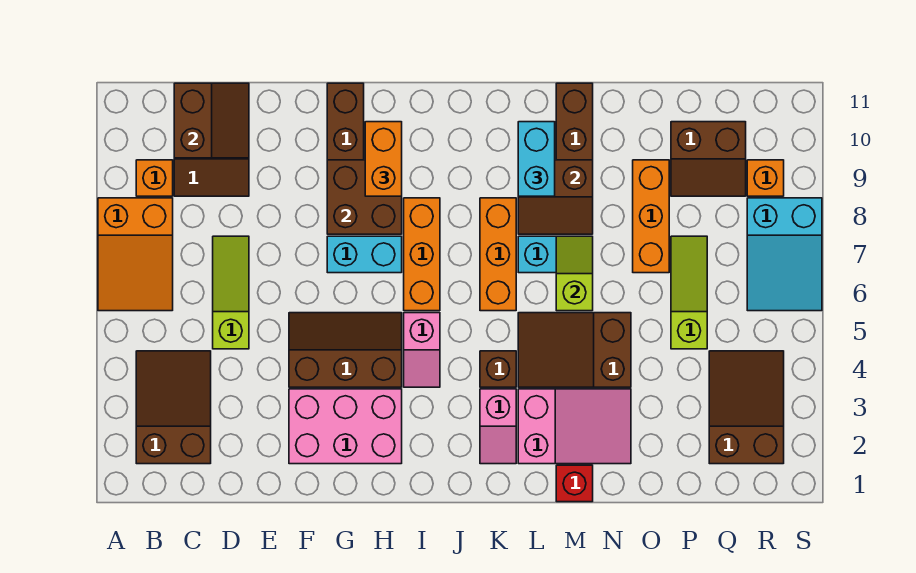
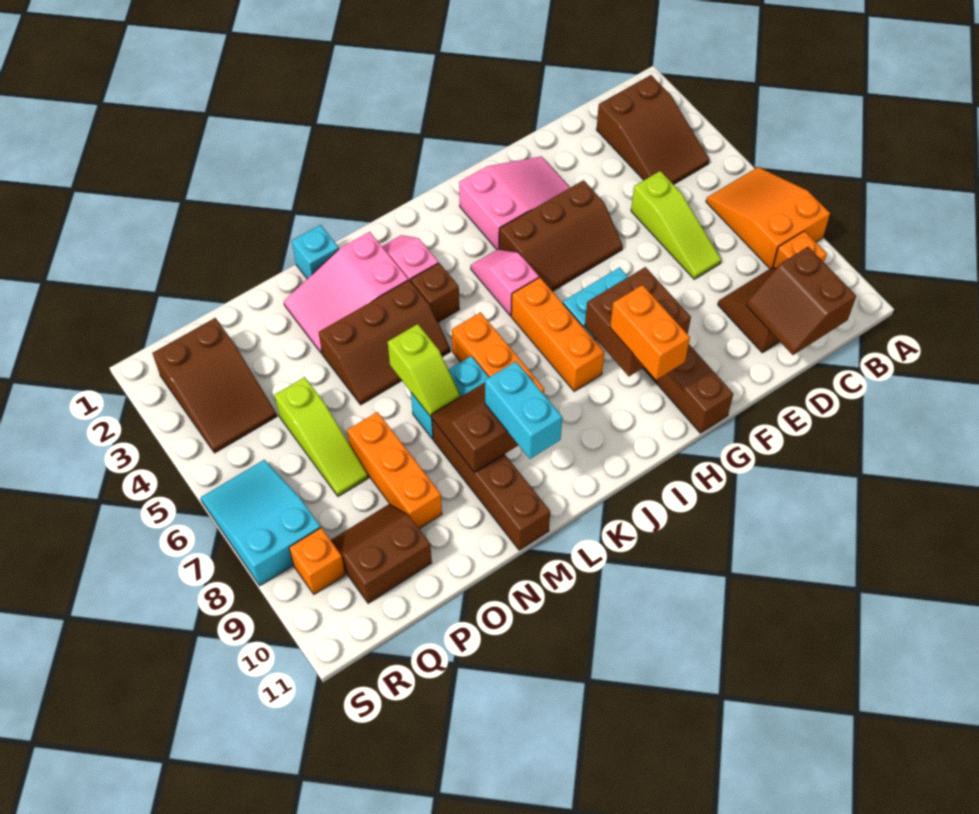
pink 2x3 brick [289,389,402,464] -> pink 2x3 slope [459,156,570,250]
brown 2x3 slope [518,313,631,387] -> brown 2x3 slope turned to [318,280,450,405]
red 1x1 brick [556,465,593,502] -> cyan 1x1 brick [292,225,339,279]

